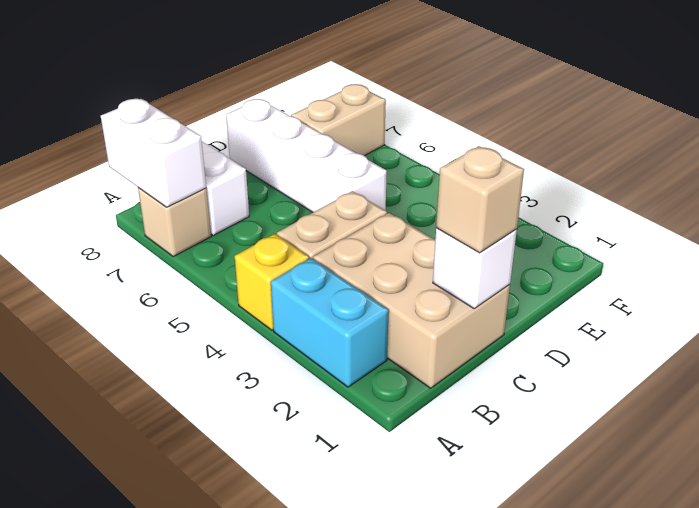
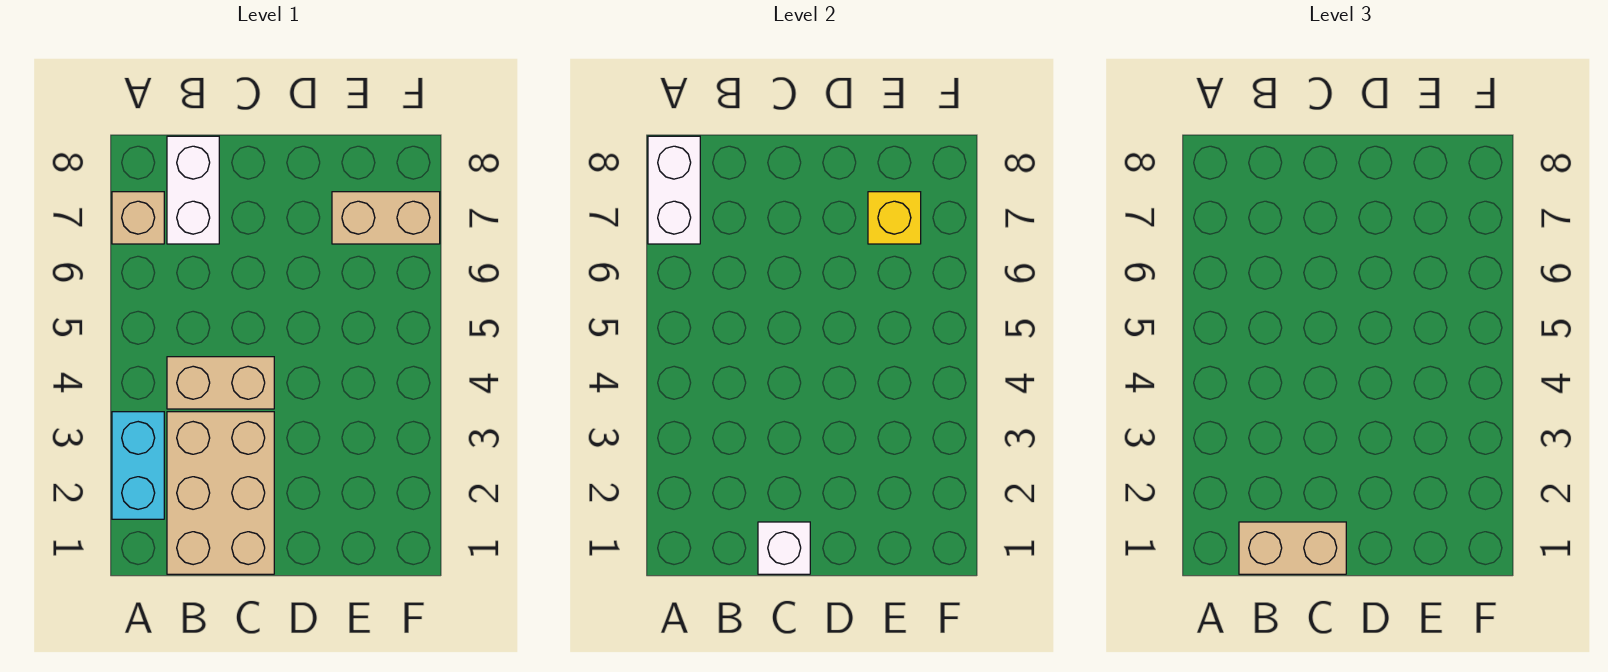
yellow 1x1 brick [235,234,309,330] -> yellow 1x1 brick moved to [868,192,921,244]
tan 1x1 brick [436,146,524,253] -> tan 1x2 brick [1239,522,1346,574]
white 1x4 brick [226,99,387,212] -> none

